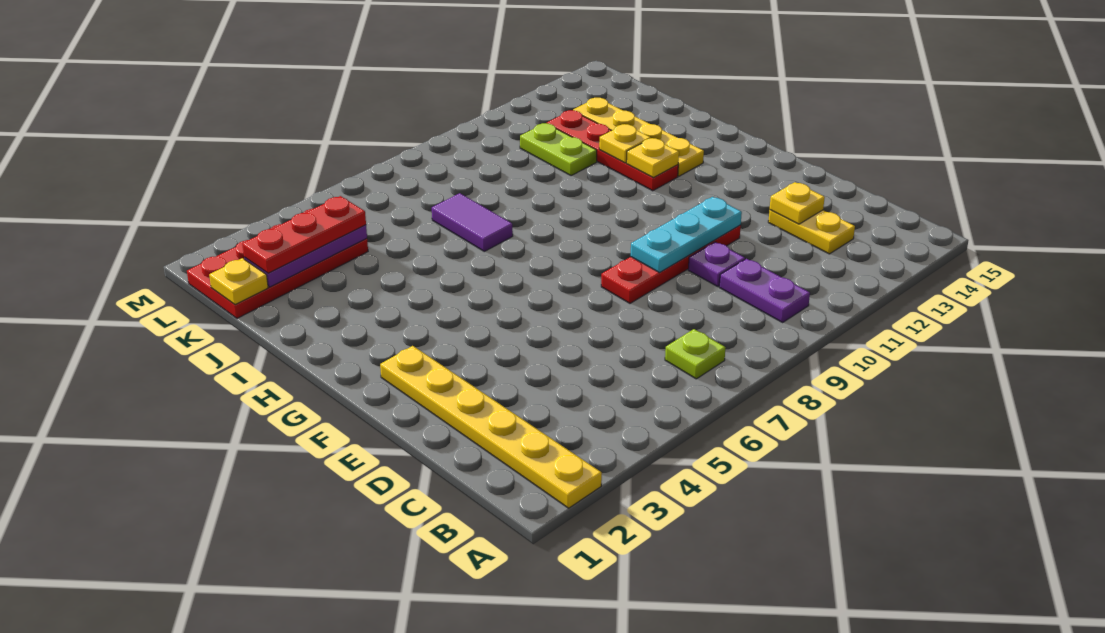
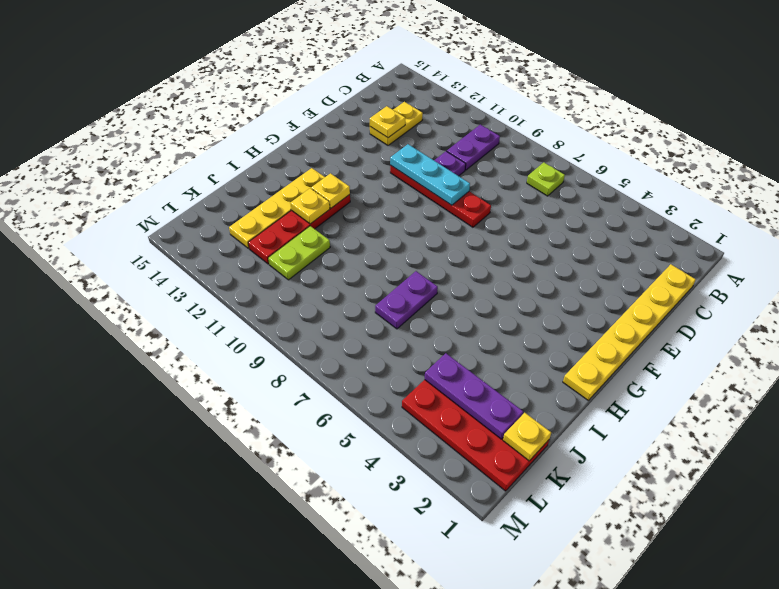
yellow 1x6 plate [380,346,602,508] -> yellow 1x6 plate moved to [563,264,696,400]
purple 1x2 tile [432,193,513,251] -> purple 1x2 plate [375,271,438,329]
red 1x3 plate [242,196,366,273] -> none

